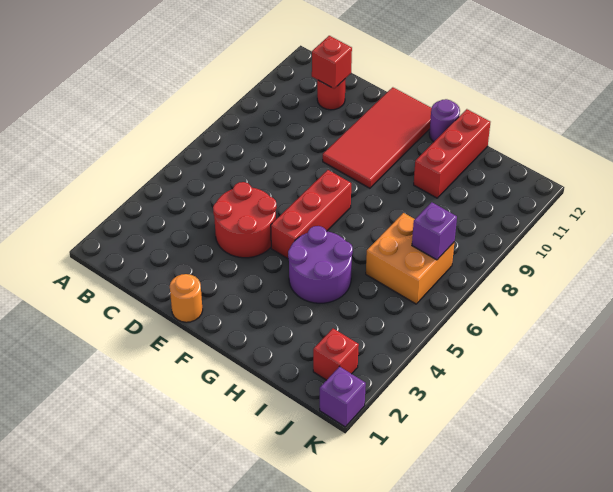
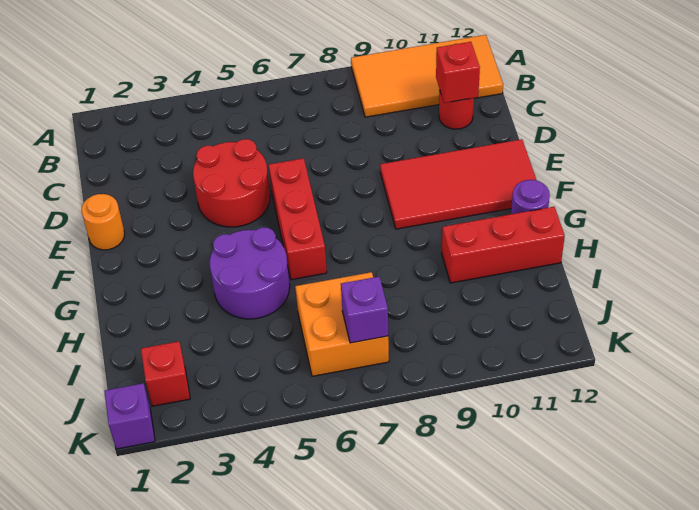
none -> orange 2x4 tile [351,35,503,117]
red 1x3 brick [271,170,351,259] -> red 1x3 brick turned to [269,158,327,280]

